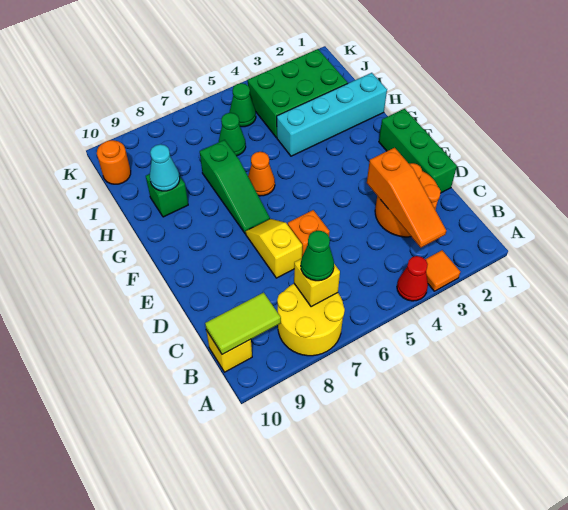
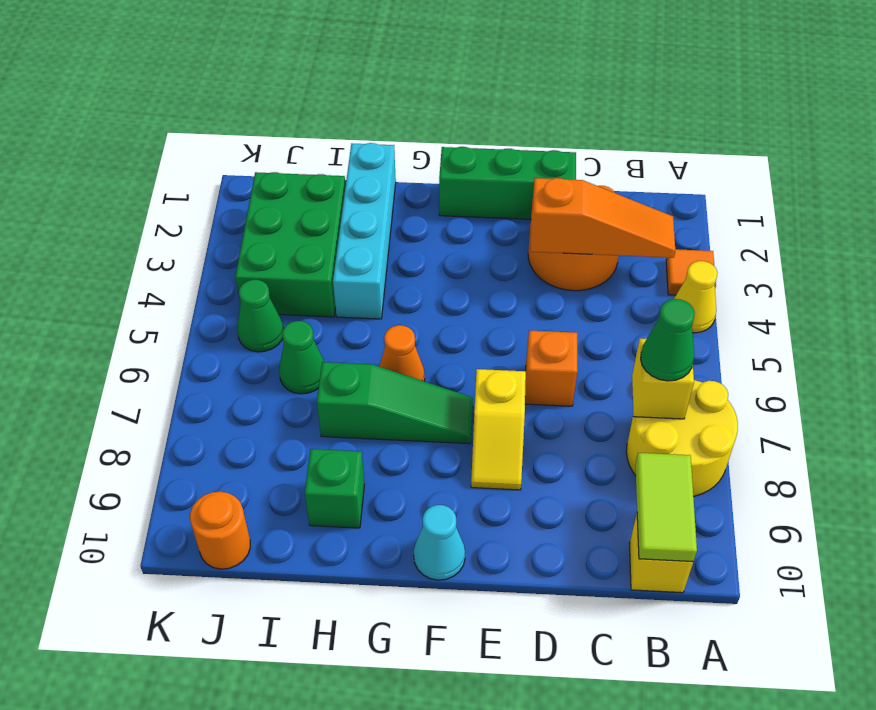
red 1x1 cone [397,256,428,301] -> yellow 1x1 cone [674,261,717,333]
yellow 1x2 slope [246,219,302,278] -> yellow 1x2 slope turned to [471,369,526,490]
cyan 1x1 cone [150,144,180,191] -> cyan 1x1 cone moved to [414,505,465,580]

